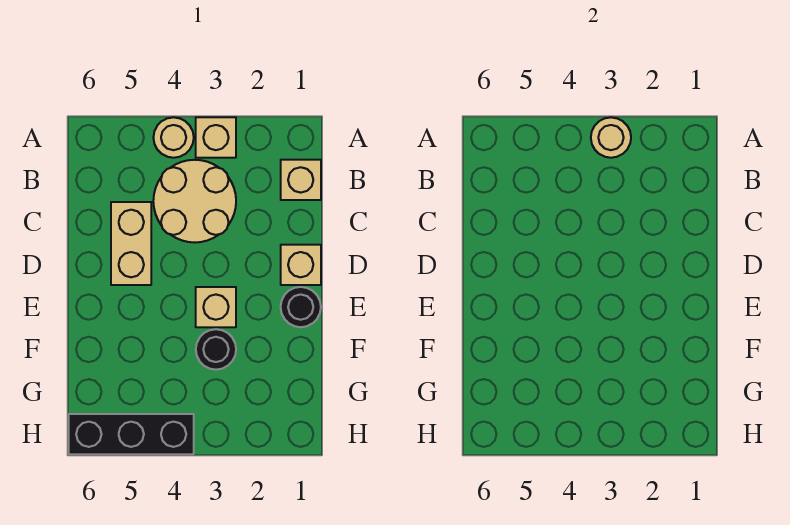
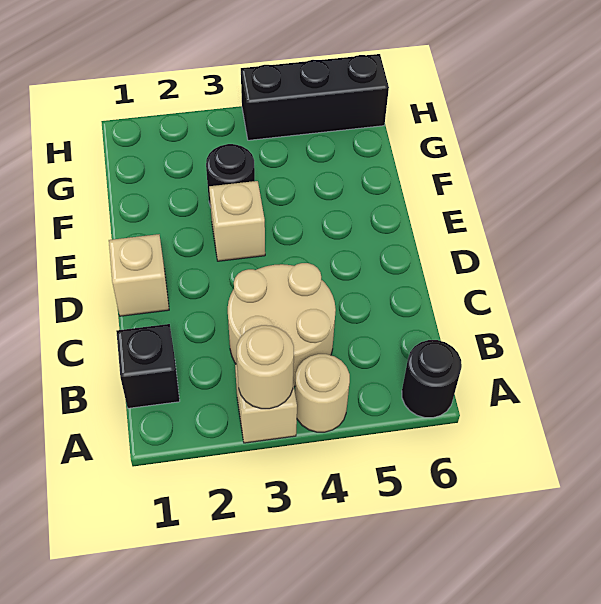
tan 1x1 brick [281,160,321,200] -> black 1x1 brick [116,324,180,408]
tan 1x2 brick [111,202,151,285] -> none
black 1x1 round brick [281,287,321,327] -> black 1x1 round brick moved to [402,340,462,418]

